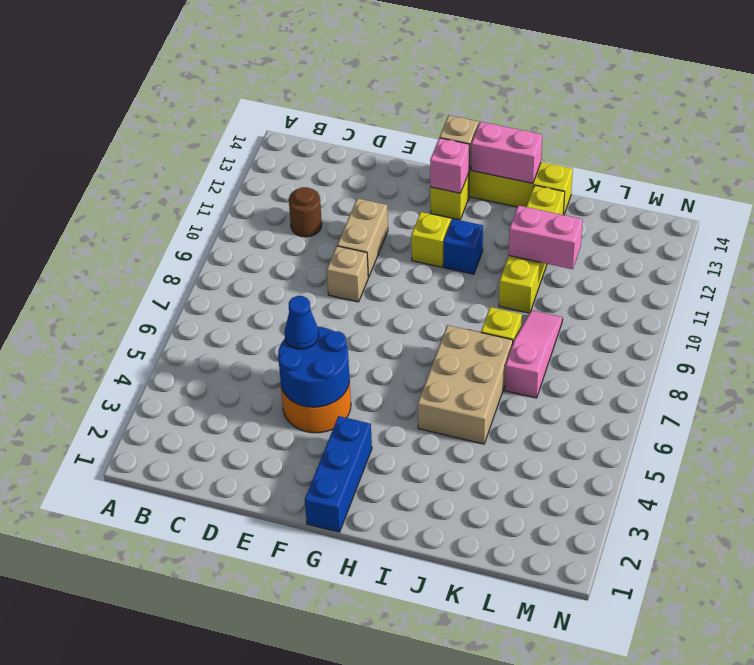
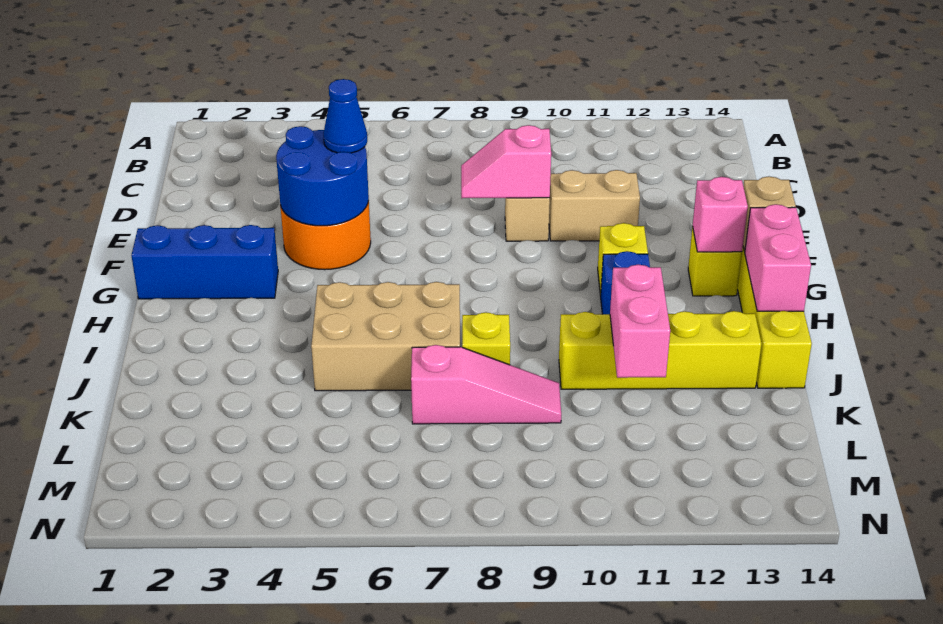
brown 1x1 round brick [289,187,322,237] -> none
none -> pink 1x2 slope [461,125,551,198]

